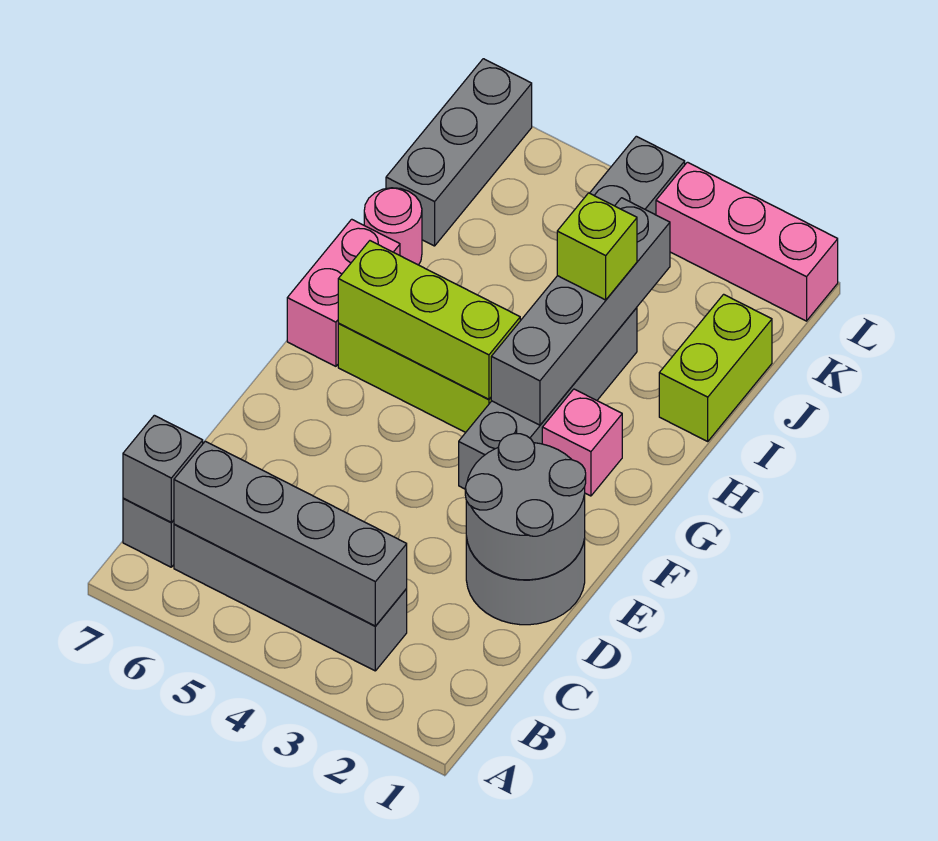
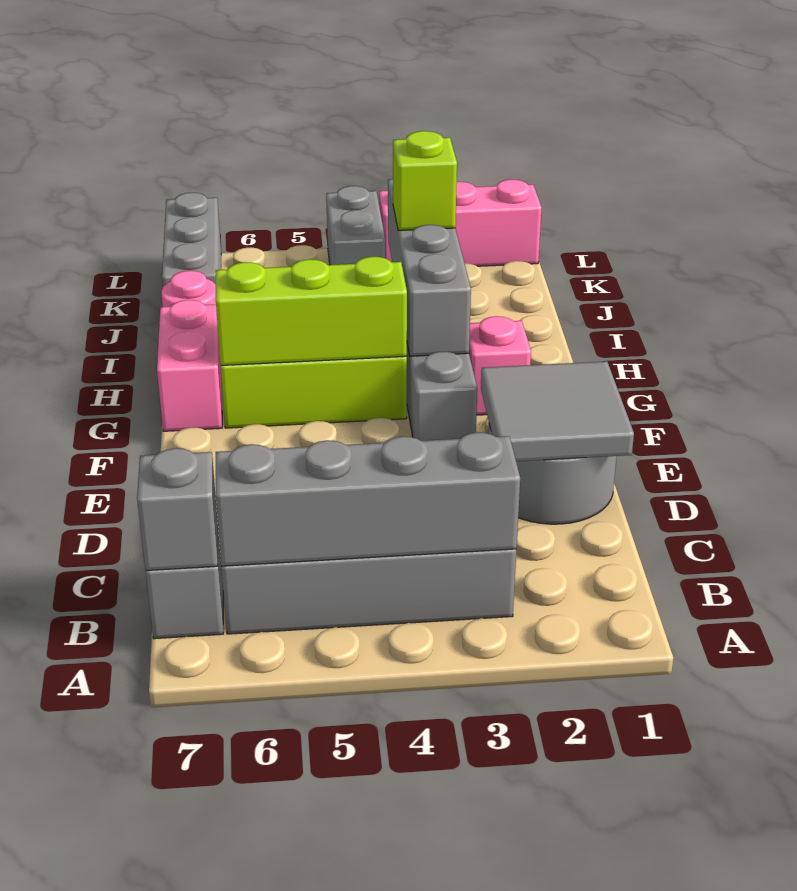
grey 2x2 round brick [465,434,586,580] -> grey 2x2 tile [481,361,634,461]
lime 1x2 brick [659,294,772,441] -> none

